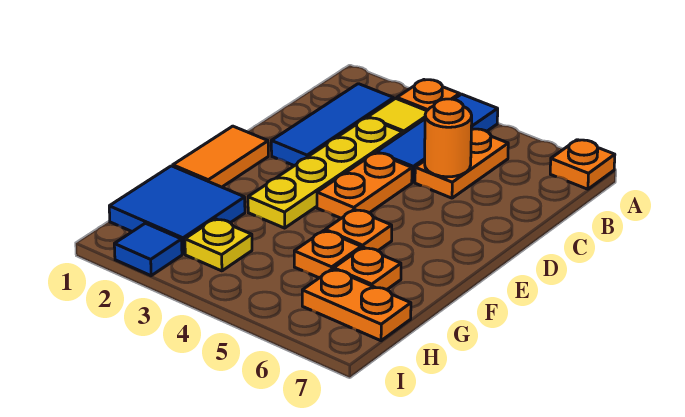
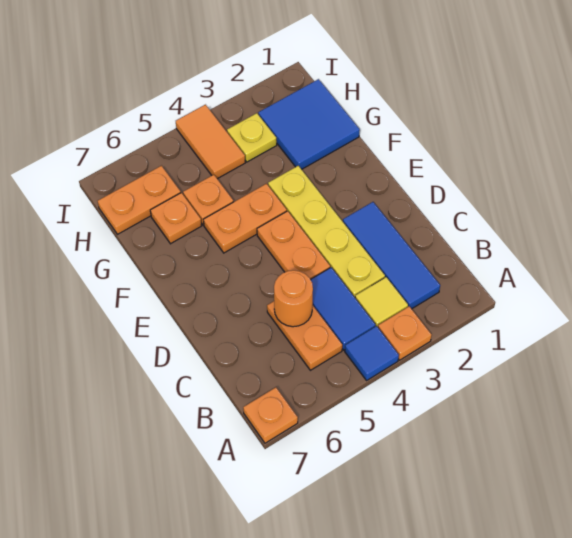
orange 1x2 tile [173,126,268,187] -> orange 1x2 tile moved to [176,105,245,179]
orange 1x1 plate [325,209,392,251] -> orange 1x2 plate [203,184,287,253]
blue 1x1 tile [114,223,182,276] -> none

